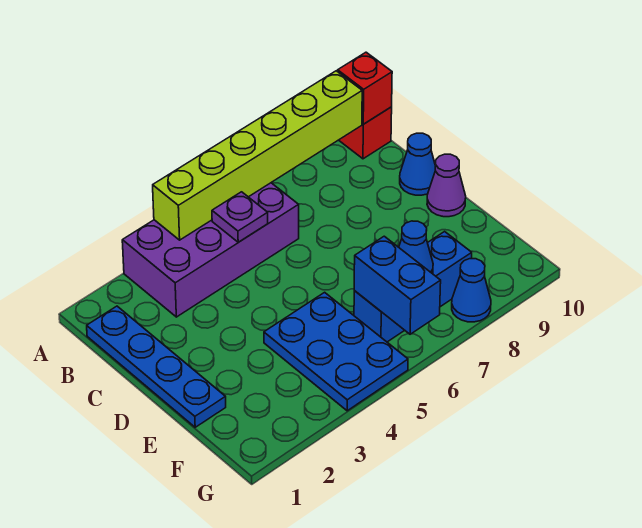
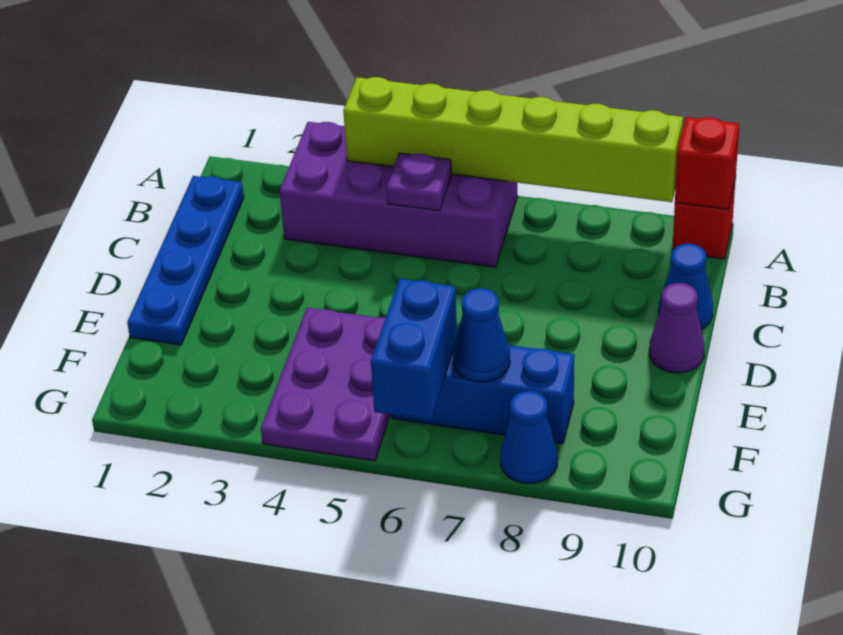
blue 2x3 plate [264,292,408,411] -> purple 2x3 plate [261,308,390,461]

